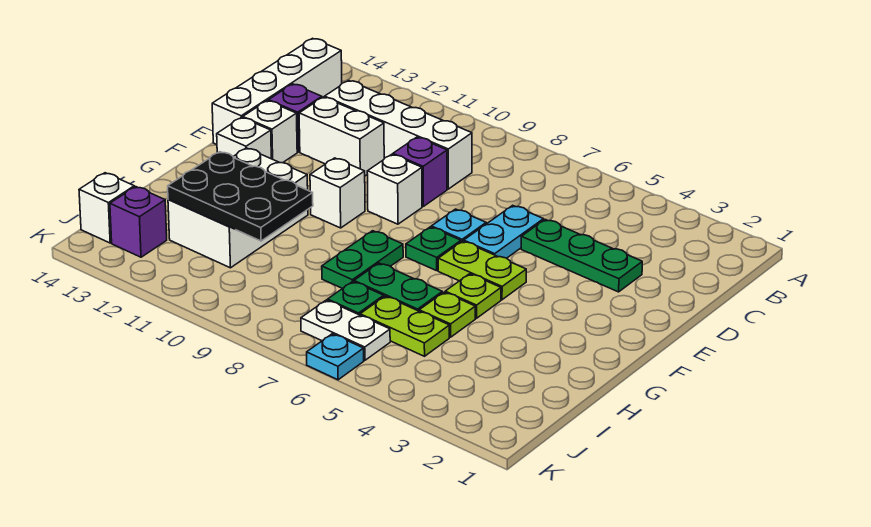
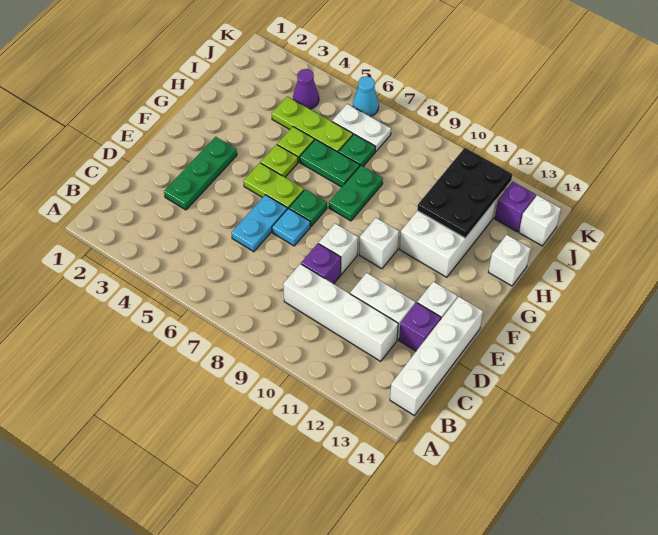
green 1x3 plate [521,220,642,292] -> green 1x3 plate turned to [164,137,237,210]
white 1x1 brick [217,117,271,159] -> white 1x1 brick moved to [489,235,531,286]
black 2x3 plate [168,152,313,241] -> black 2x3 plate turned to [417,148,512,238]
lime 1x2 plate [360,296,449,356] -> lime 1x3 plate [272,96,353,152]
none -> purple 1x1 cone [293,69,319,109]
cyan 1x1 plate [307,334,364,380] -> cyan 1x1 cone [353,76,379,117]

